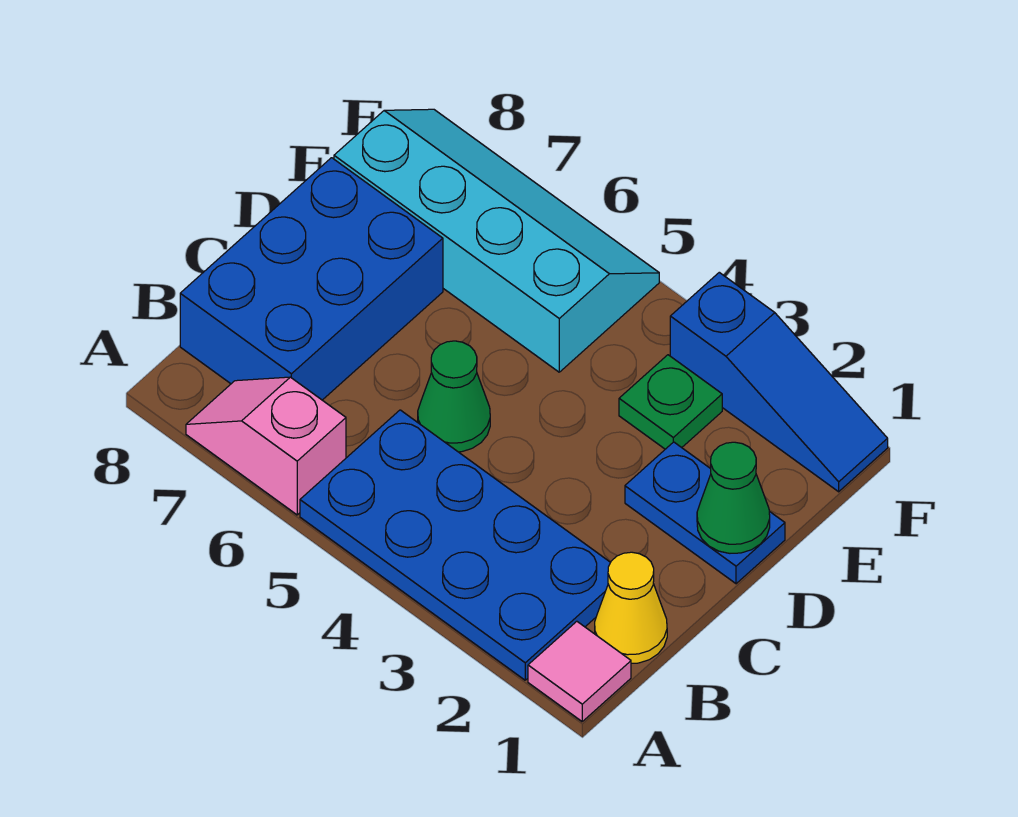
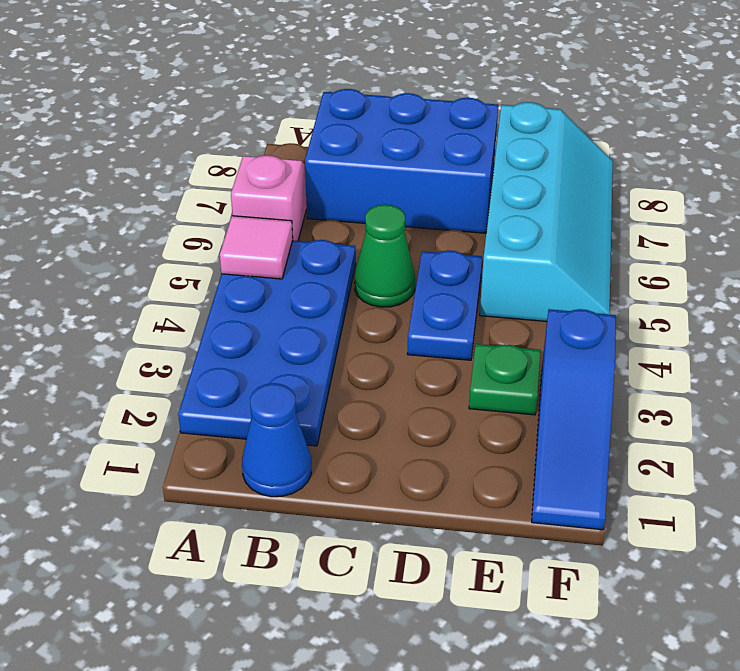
pink 1x1 tile [528,621,631,721] -> pink 1x1 tile moved to [220,216,293,279]
yellow 1x1 cone [595,552,667,663] -> blue 1x1 cone [242,383,311,497]
blue 1x2 plate [625,442,785,584] -> blue 1x2 plate moved to [408,250,482,360]
green 1x1 cone [697,442,770,553] -> none

